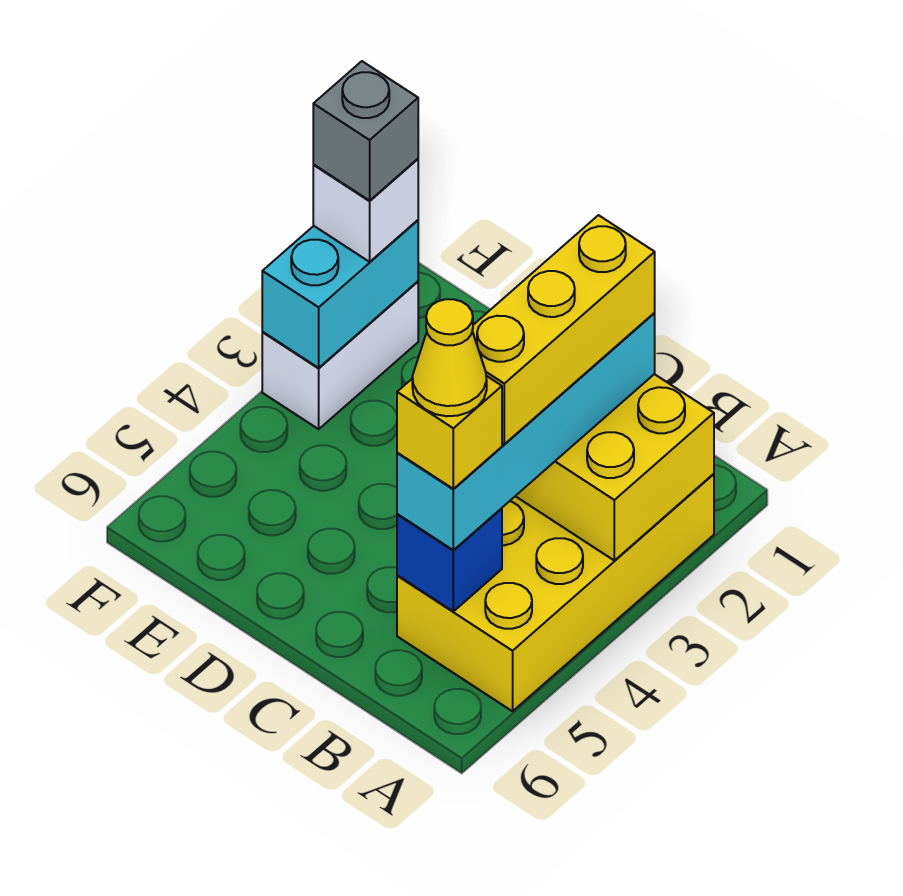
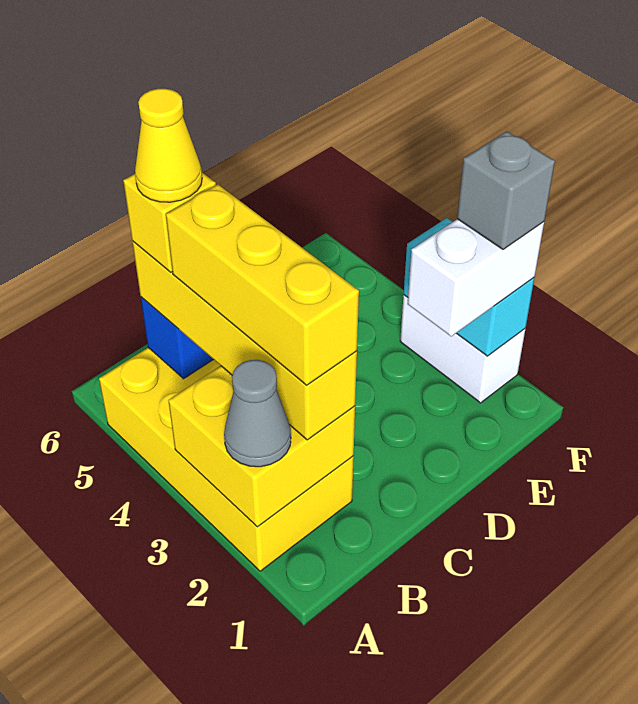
none -> grey 1x1 cone [224,360,291,467]
cyan 1x4 brick [397,313,655,550] -> yellow 1x4 brick [132,241,357,440]
white 1x1 brick [313,159,418,262] -> white 1x2 brick [407,219,544,336]

